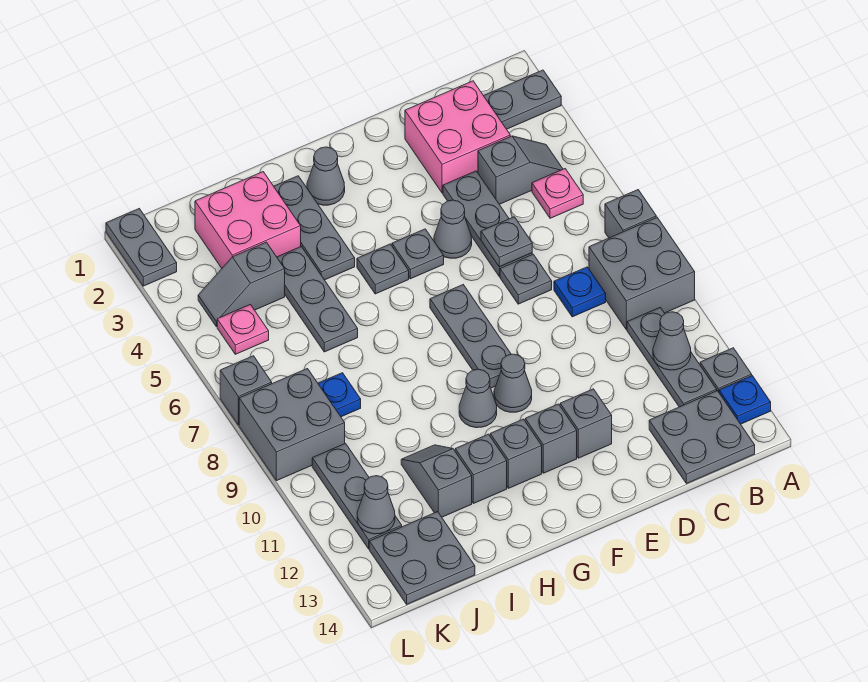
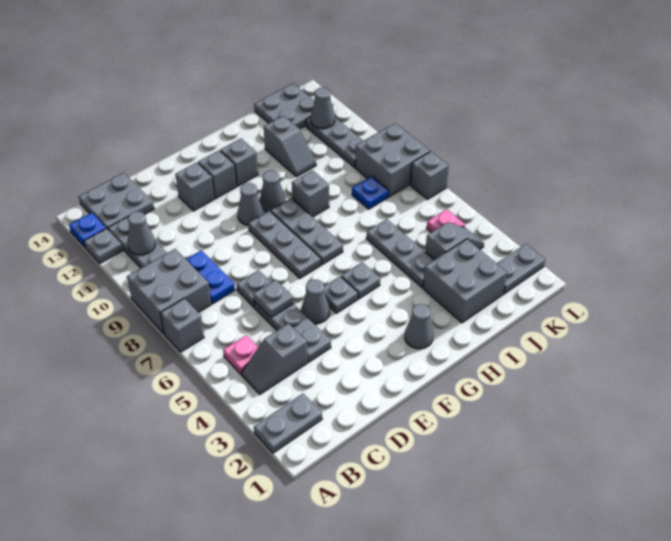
pink 2x2 brick [405,81,510,193] -> none
blue 1x1 plate [554,267,606,317] -> blue 1x2 plate [186,250,235,304]
grey 1x3 plate [274,176,355,280] -> grey 1x3 plate moved to [271,198,343,265]
grey 1x1 brick [455,434,507,504] -> grey 1x1 brick moved to [292,170,329,217]
pink 2x2 brick [195,172,301,268] -> grey 2x2 brick [423,239,507,323]
grey 1x2 plate [106,209,177,286] -> grey 1x2 plate turned to [497,244,545,294]

